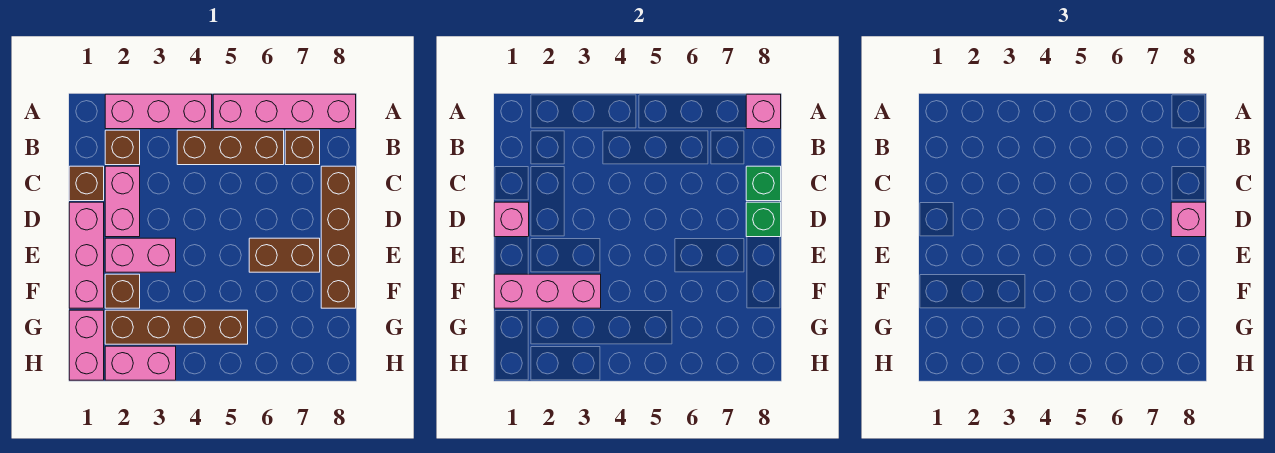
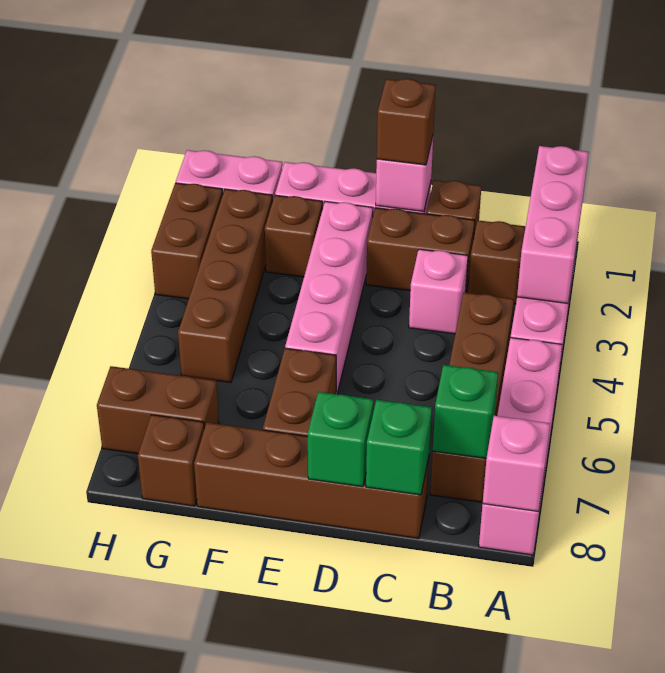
none -> green 1x1 brick [433,365,498,458]
pink 1x2 brick [105,166,140,237] -> brown 1x2 brick [366,208,475,291]
none -> brown 1x1 brick [377,79,436,165]
pink 1x1 brick [1171,202,1206,237] -> pink 1x1 brick moved to [409,249,468,334]
pink 1x2 brick [105,238,176,272] -> pink 1x4 brick [285,202,373,394]
pink 1x3 brick [494,274,601,308] -> pink 1x3 brick moved to [517,146,589,303]
none -> brown 1x2 brick [97,366,219,454]
none -> brown 1x1 brick [138,415,204,506]
pink 1x2 brick [105,346,176,380] -> brown 1x2 brick [151,183,223,299]

